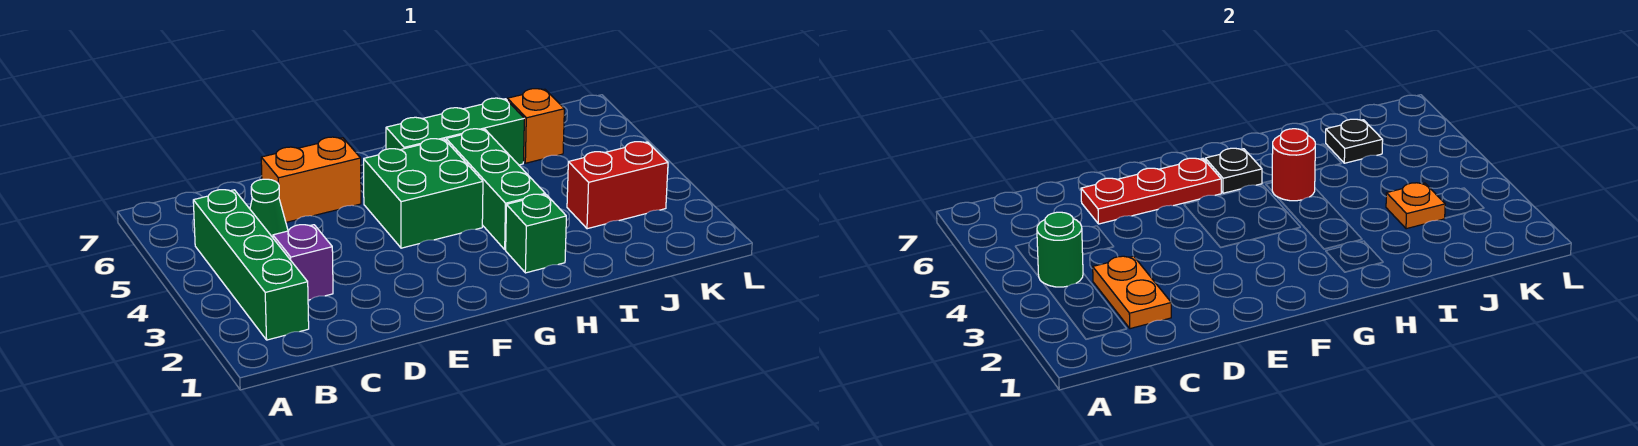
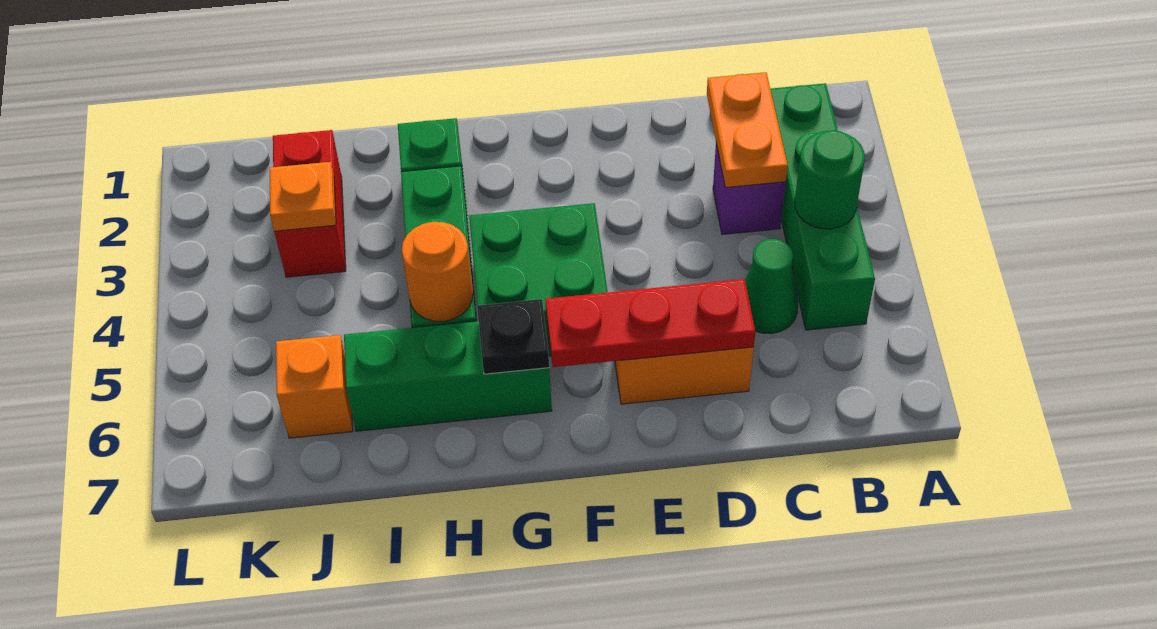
red 1x1 round brick [1272,129,1315,201] -> orange 1x1 round brick [402,222,473,322]
red 1x2 brick [567,142,668,229] -> red 1x2 brick turned to [273,130,346,277]
black 1x1 plate [1326,119,1383,163] -> none

